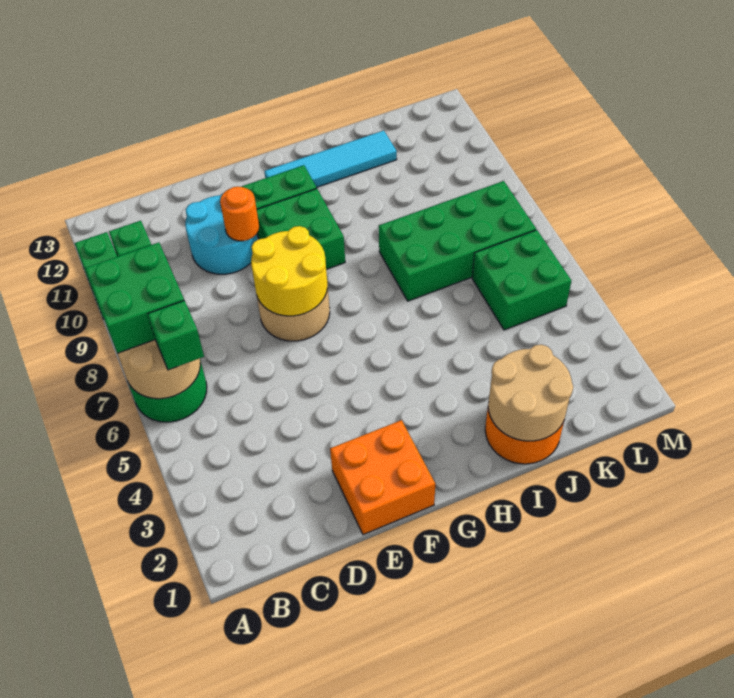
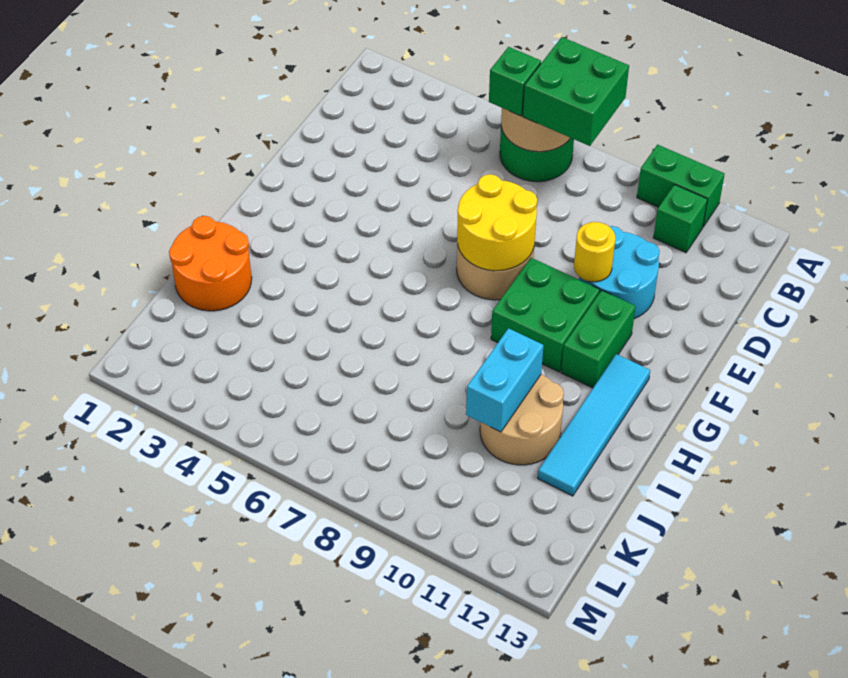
orange 2x2 brick [330,420,435,535] -> none
orange 1x1 round brick [220,187,259,241] -> yellow 1x1 round brick [574,222,615,282]
tan 2x2 round brick [488,345,573,441] -> tan 2x2 round brick moved to [480,374,564,465]
green 2x4 brick [379,181,536,301] -> none
none -> cyan 1x2 brick [466,328,543,432]
green 2x2 brick [472,230,571,330] -> none

